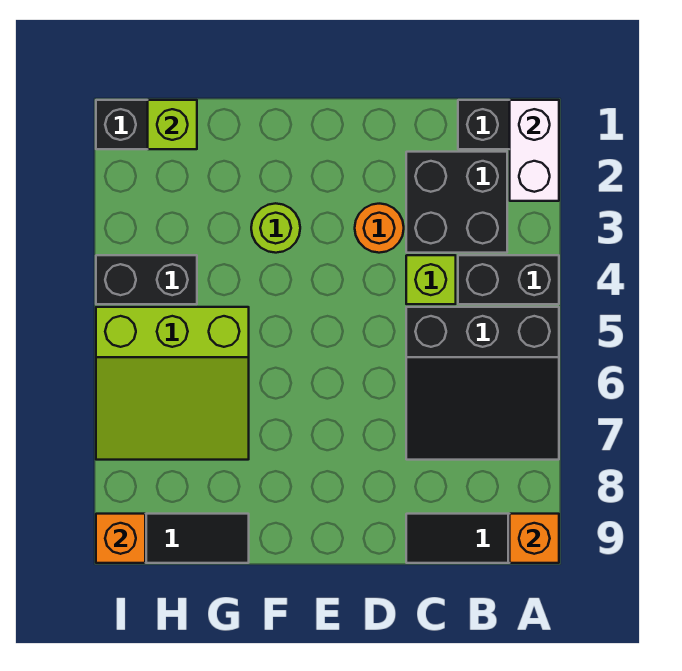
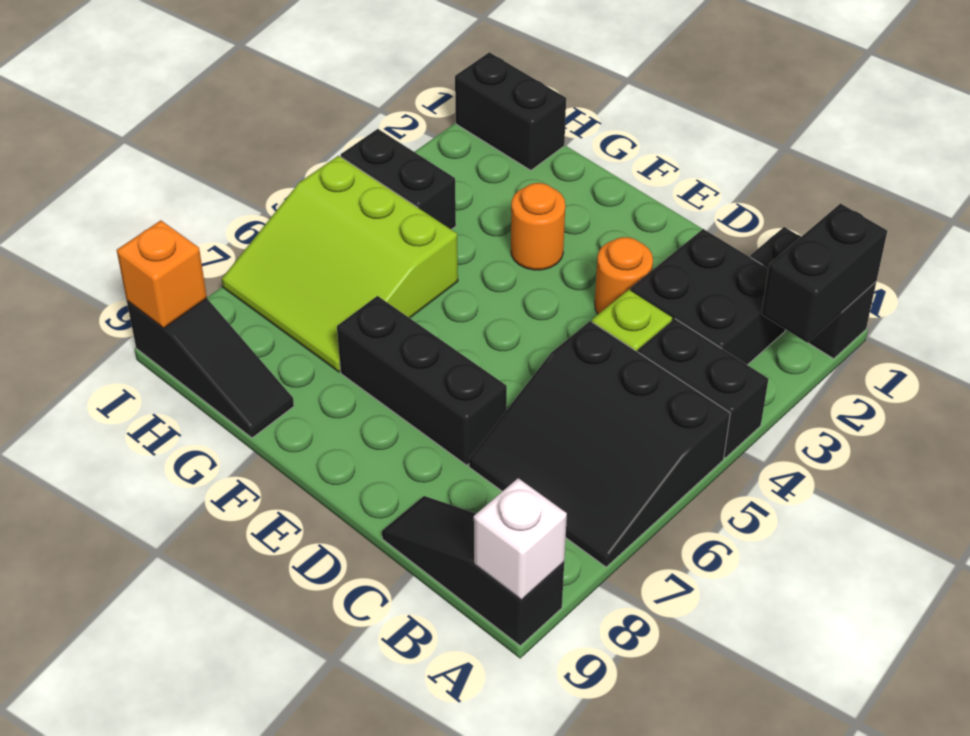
white 1x2 brick [510,100,559,201] -> black 1x2 brick [762,204,887,343]
orange 1x1 brick [510,514,559,563] -> white 1x1 brick [474,478,567,600]
none -> black 1x3 brick [337,296,507,465]
lime 1x1 round brick [251,203,300,253] -> orange 1x1 round brick [511,183,565,270]
lime 1x1 brick [148,100,197,149] -> none

